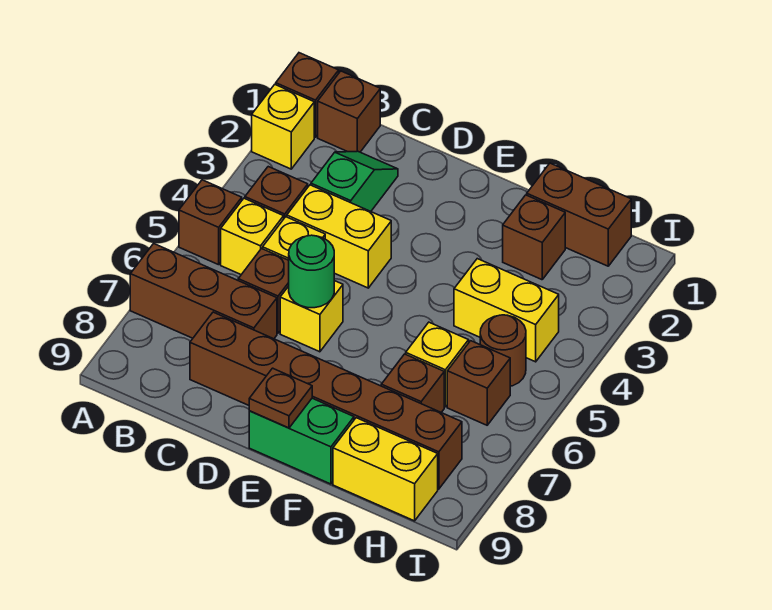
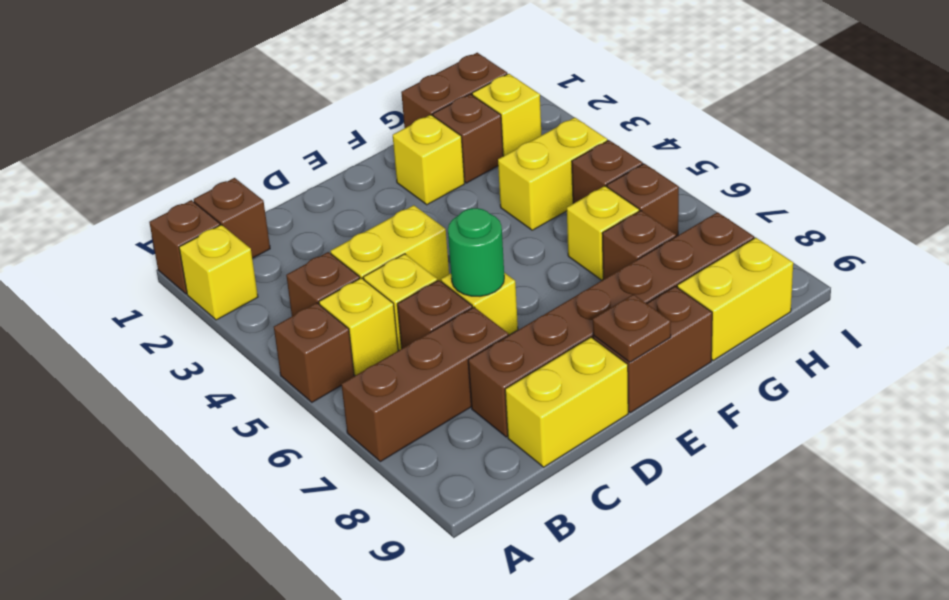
green 1x2 slope [311,151,398,211] -> none
none -> yellow 1x2 brick [505,337,628,467]
green 1x2 brick [249,398,354,484] -> brown 1x2 brick [593,286,712,413]
none -> yellow 1x1 brick [393,115,465,205]
none -> yellow 1x1 brick [472,74,541,156]
brown 1x1 round brick [480,315,526,386] -> brown 1x1 brick [572,140,643,204]

